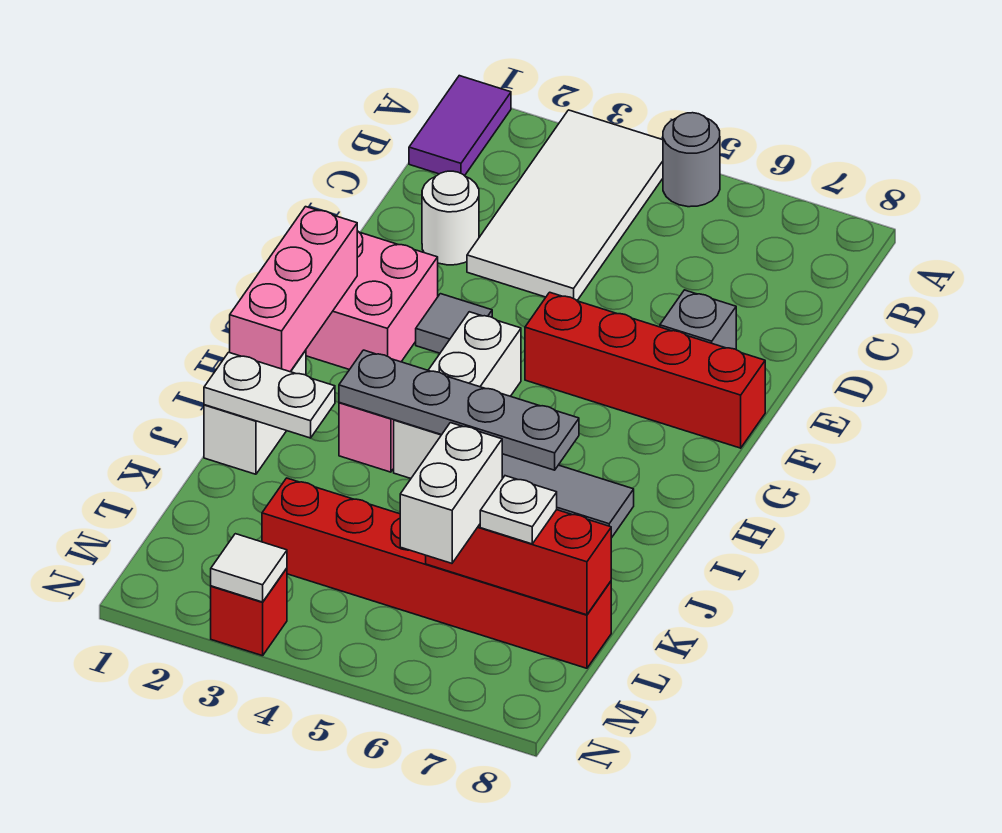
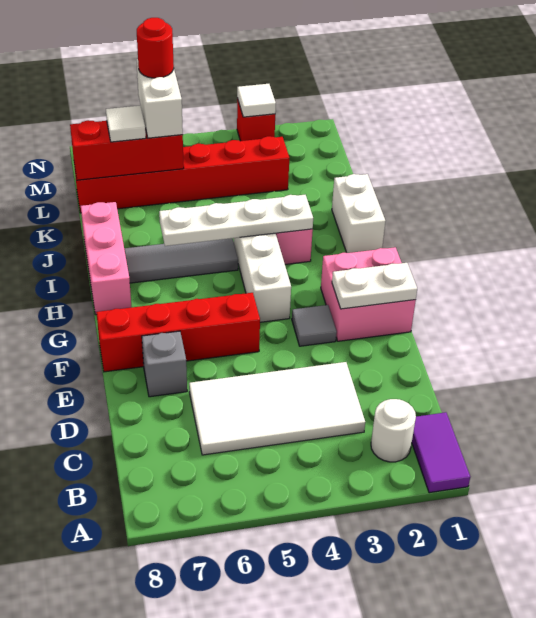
white 2x4 tile [467,110,663,300] -> white 2x4 tile turned to [189,362,365,455]
grey 1x1 round brick [663,113,720,207] -> none
white 1x1 round brick [422,171,479,265] -> white 1x1 round brick moved to [371,399,416,462]
pink 1x3 brick [230,207,357,372] -> pink 1x3 brick moved to [81,202,132,315]
grey 1x4 plate [339,350,579,470] -> white 1x4 plate [159,195,313,246]
white 1x2 plate [204,352,335,438] -> white 1x2 plate moved to [332,263,417,309]
white 1x1 plate [480,476,557,544] -> white 1x1 tile [106,105,146,142]
none -> red 1x1 round brick [137,18,174,78]

